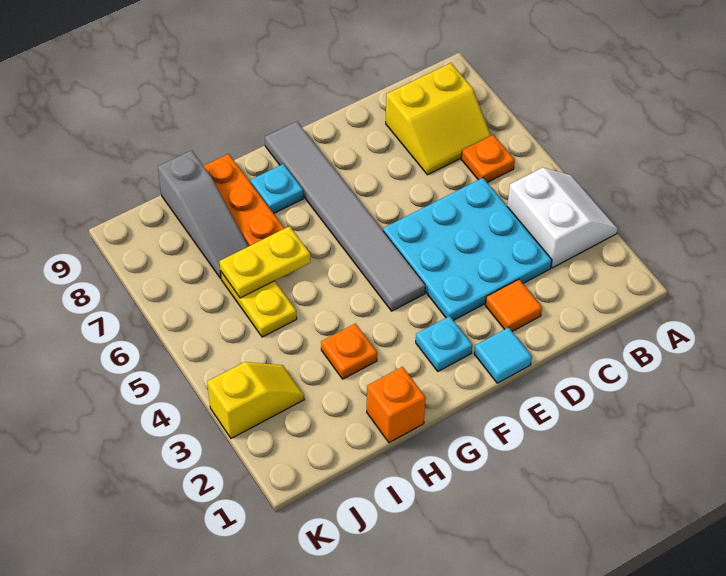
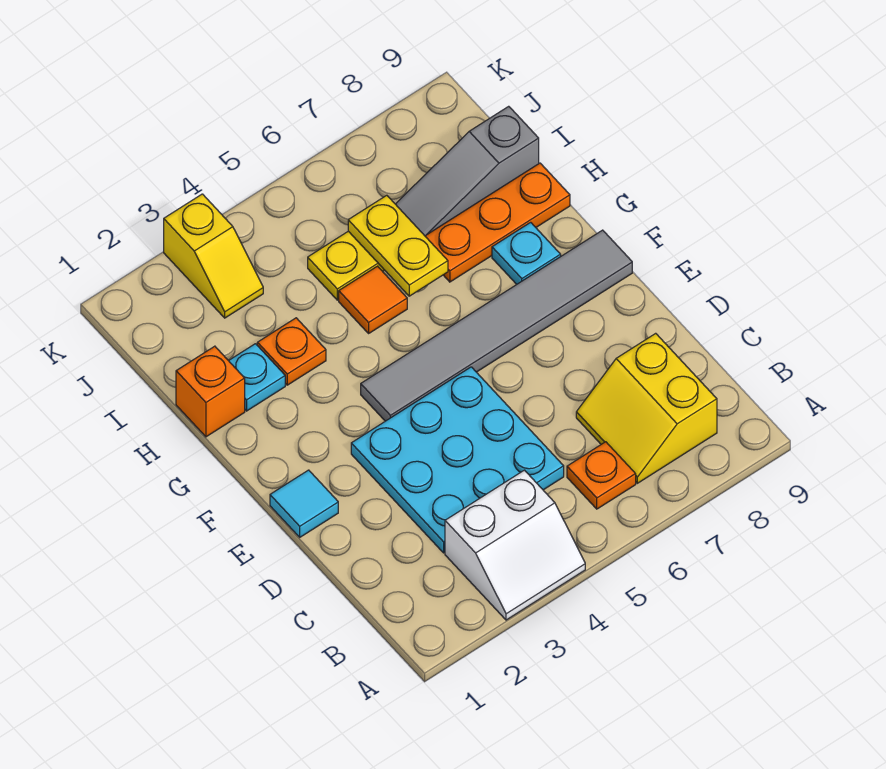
orange 1x1 tile [485,280,542,331] -> orange 1x1 tile moved to [339,266,407,333]
cyan 1x1 plate [416,316,472,371] -> cyan 1x1 plate moved to [229,344,285,411]

